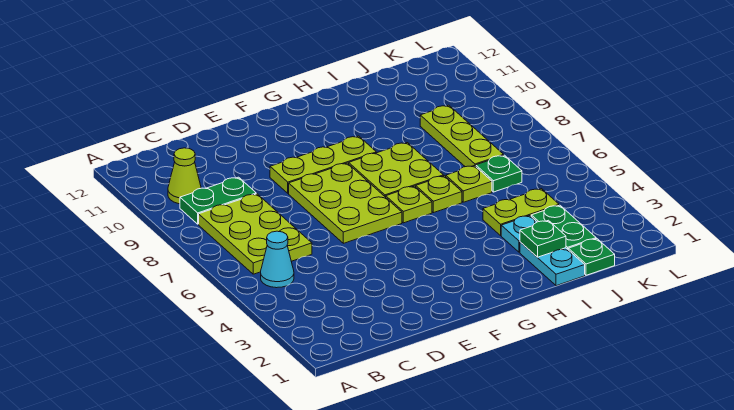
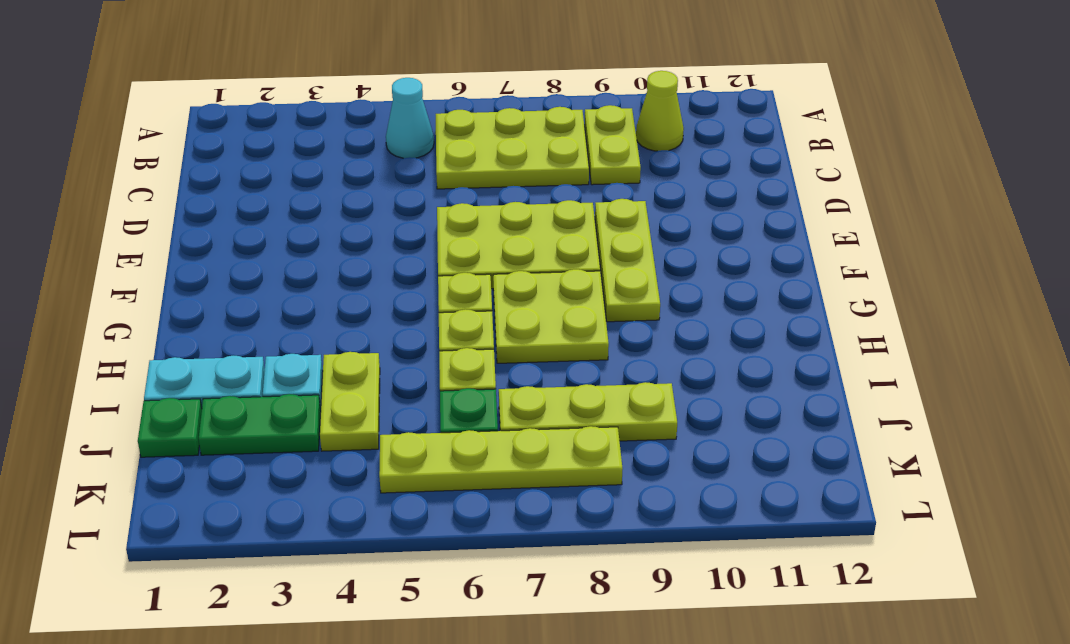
green 1x2 plate [180,177,256,224] -> lime 1x2 plate [585,105,641,185]
green 1x1 plate [520,220,566,257] -> none
none -> lime 1x4 plate [379,426,623,493]

